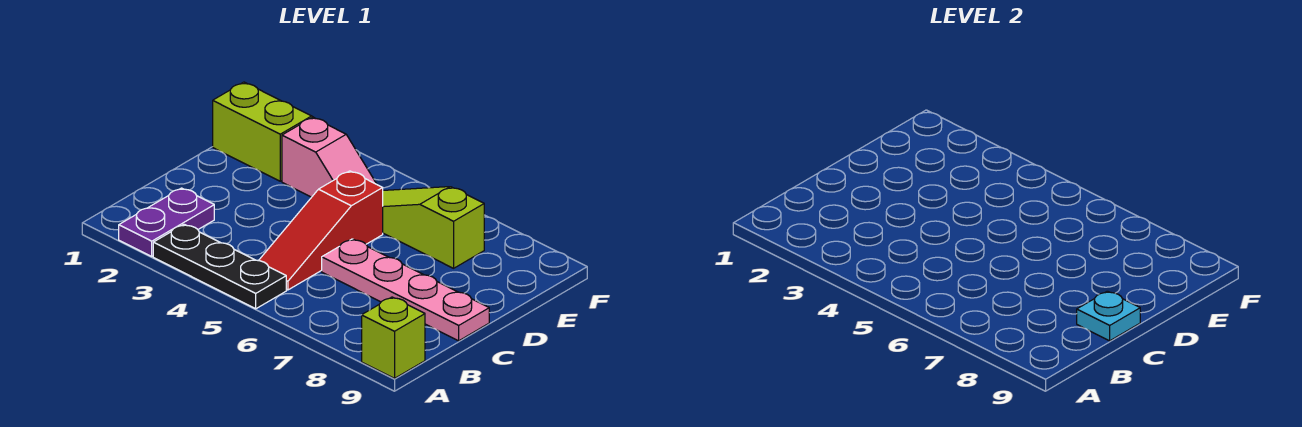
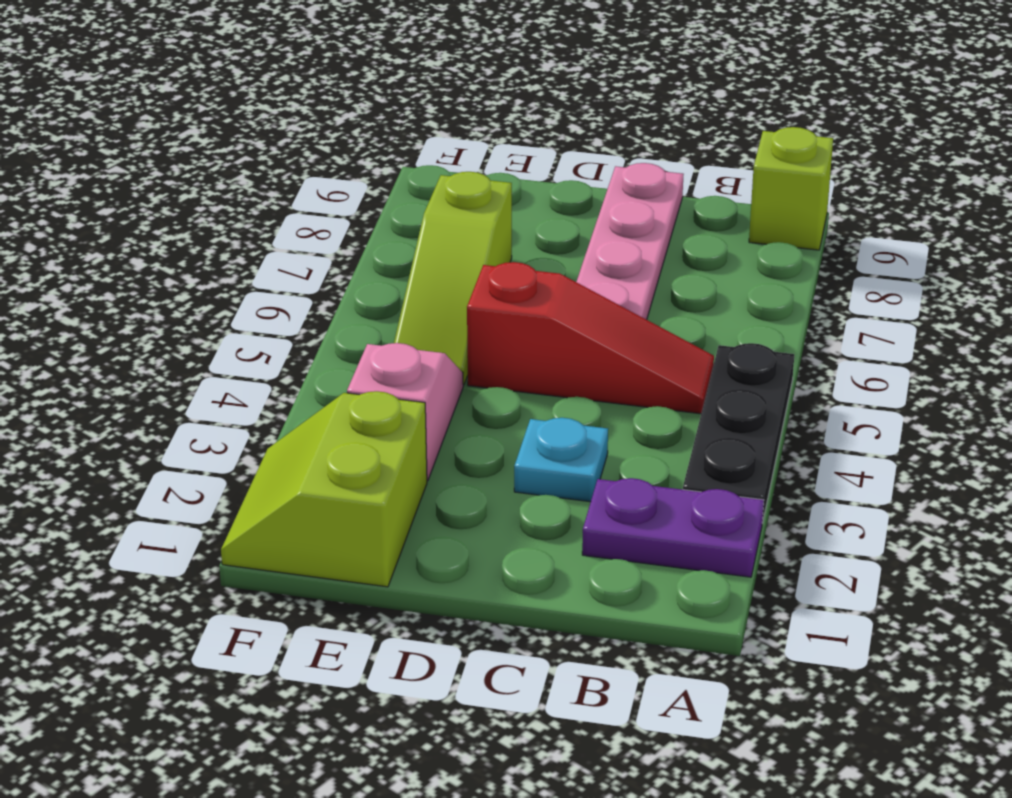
cyan 1x1 plate [1077,291,1140,341] -> cyan 1x1 plate moved to [514,418,608,502]

